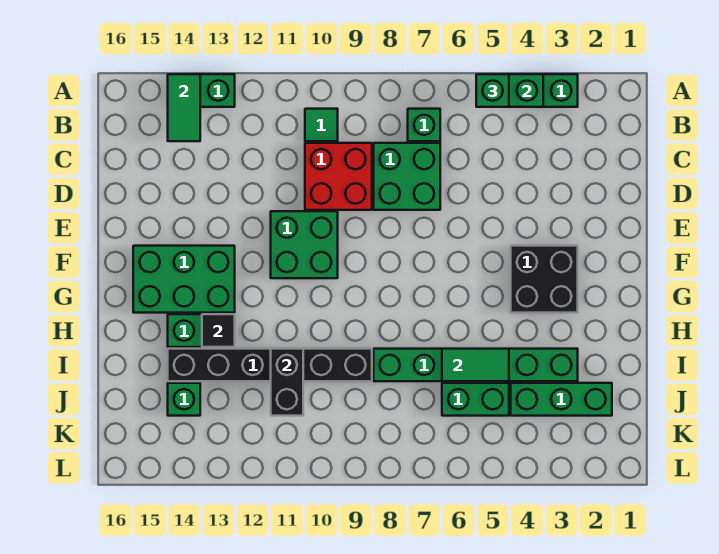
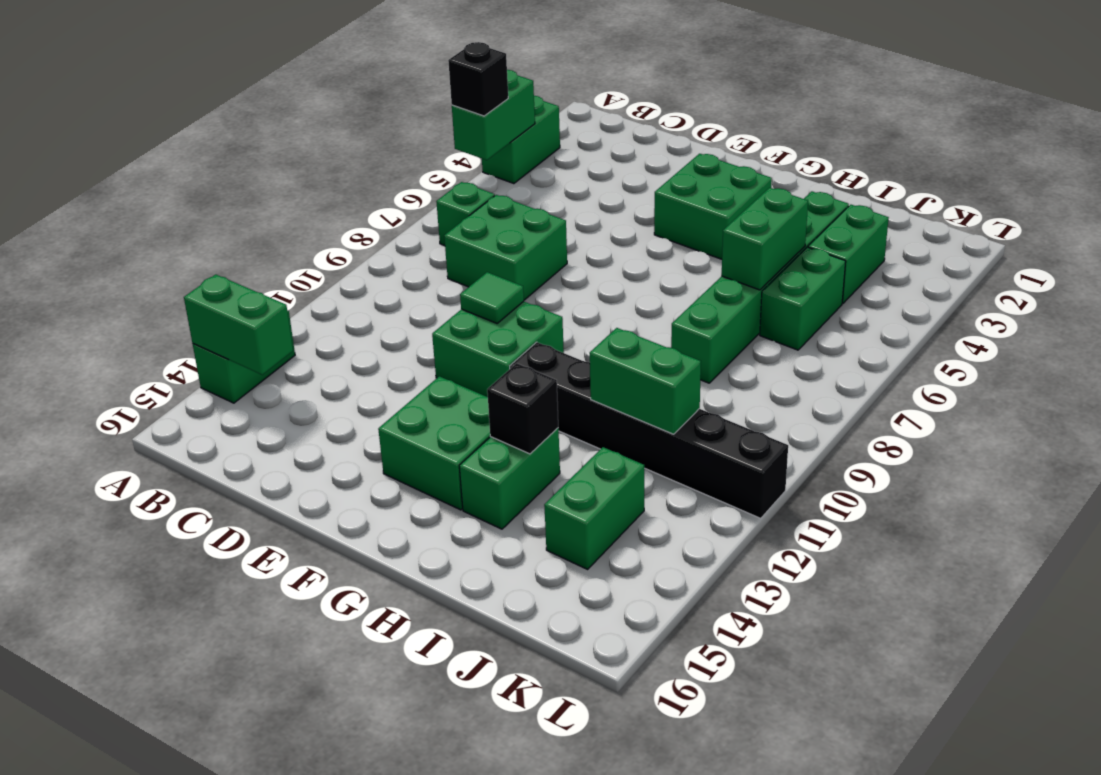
green 1x1 brick [476,74,509,107] -> black 1x1 brick [448,42,508,116]
green 1x2 tile [168,74,200,141] -> green 1x2 brick [184,274,293,375]
green 1x1 tile [305,109,338,141] -> green 1x1 tile moved to [460,272,524,323]
red 2x2 brick [305,143,372,210] -> none
black 2x2 brick [511,246,578,313] -> green 2x2 brick [654,154,772,259]
green 2x3 brick [133,246,235,313] -> green 2x2 brick [378,376,490,510]
black 1x1 tile [202,314,235,347] -> black 1x1 brick [487,363,558,454]
green 1x2 tile [442,349,509,381] -> green 1x2 brick [722,188,808,290]
black 1x6 brick [168,349,372,381] -> black 1x6 brick turned to [510,342,788,518]
black 1x2 brick [271,349,303,416] -> green 1x2 brick [590,328,701,434]
green 1x3 brick [511,383,612,416] -> green 1x2 brick [808,205,889,303]
green 1x1 brick [168,383,200,416] -> green 1x2 brick [544,447,644,569]

